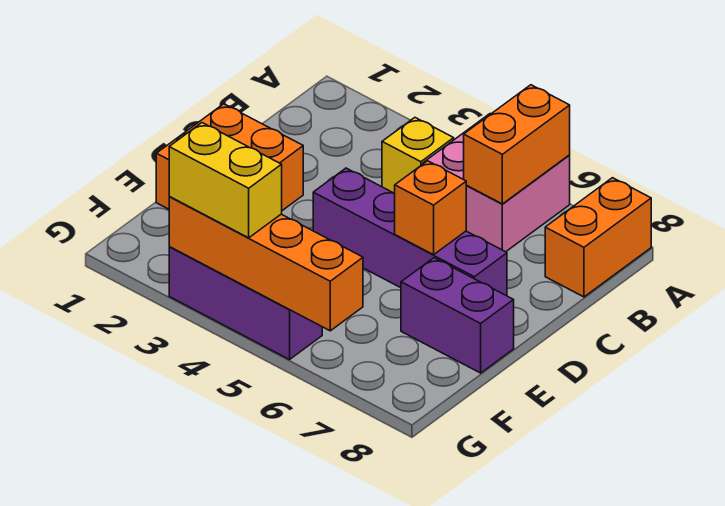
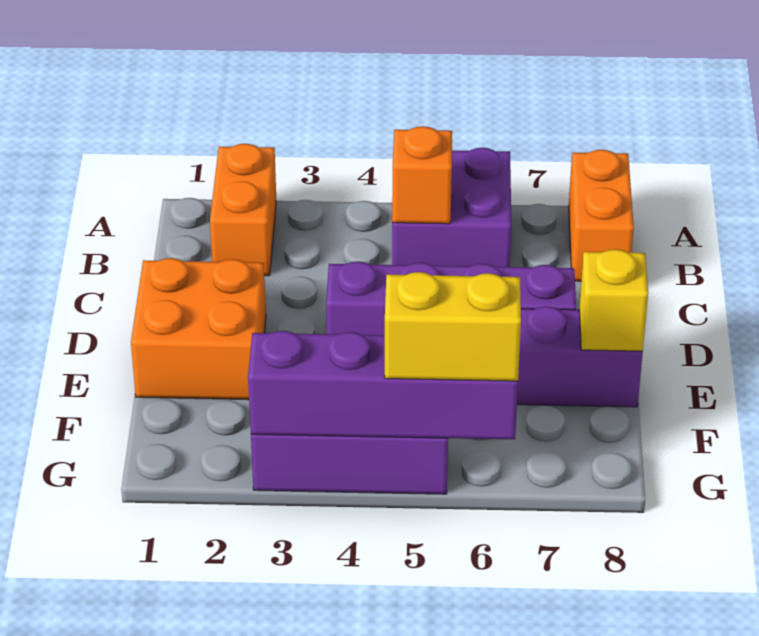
pink 2x2 brick [423,114,570,252] -> purple 2x2 brick [392,148,511,267]
orange 1x2 brick [464,85,570,204] -> orange 1x2 brick moved to [210,144,276,276]
yellow 1x1 brick [382,118,454,193] -> yellow 1x1 brick moved to [579,249,648,351]
orange 1x1 brick [395,161,466,255] -> orange 1x1 brick moved to [392,126,452,224]
orange 1x4 brick [169,196,363,331] -> purple 1x4 brick [248,331,518,439]
yellow 1x2 brick [169,123,282,238] -> yellow 1x2 brick moved to [385,272,521,381]

